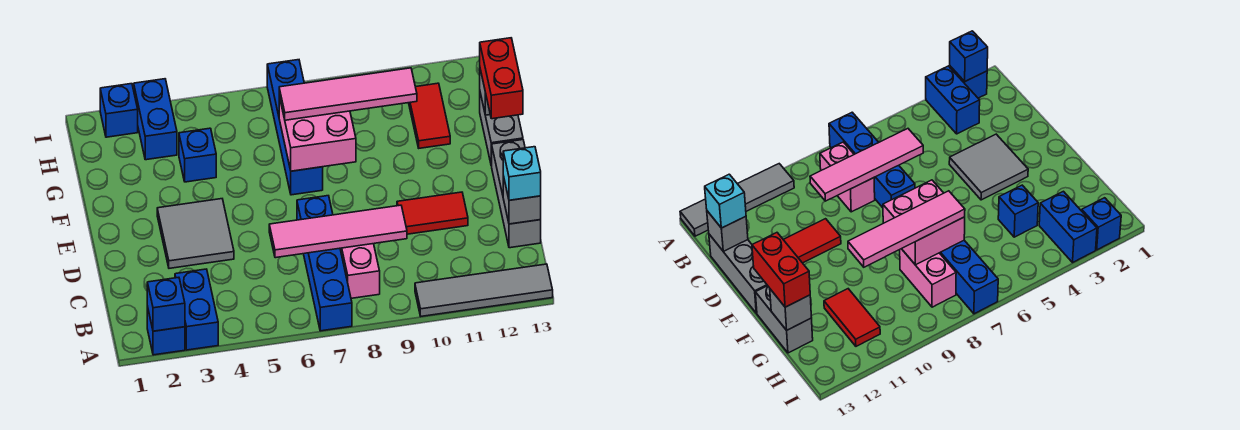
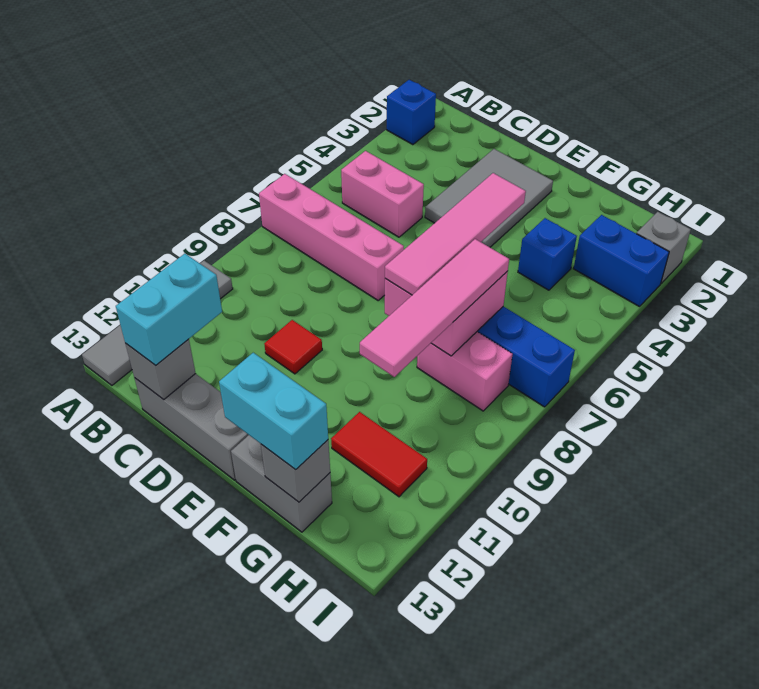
blue 1x1 brick [147,277,185,331] -> none
blue 1x2 brick [175,269,218,350] -> none
blue 1x4 brick [297,196,352,331] -> pink 1x4 brick [259,174,404,300]
pink 1x2 brick [340,244,380,298] -> pink 1x2 brick moved to [341,151,424,237]
pink 1x4 tile [269,205,407,258] -> pink 1x4 tile moved to [385,173,526,295]
cyan 1x1 brick [503,147,541,200] -> cyan 1x2 brick [116,254,222,365]
grey 2x2 tile [157,199,234,268] -> grey 2x3 tile [425,149,553,247]
red 1x2 tile [397,192,468,234] -> red 1x1 tile [264,320,322,374]
red 1x2 brick [480,38,523,119] -> cyan 1x2 brick [219,353,328,470]
blue 1x1 brick [100,84,138,137] -> grey 1x1 brick [637,212,691,283]

